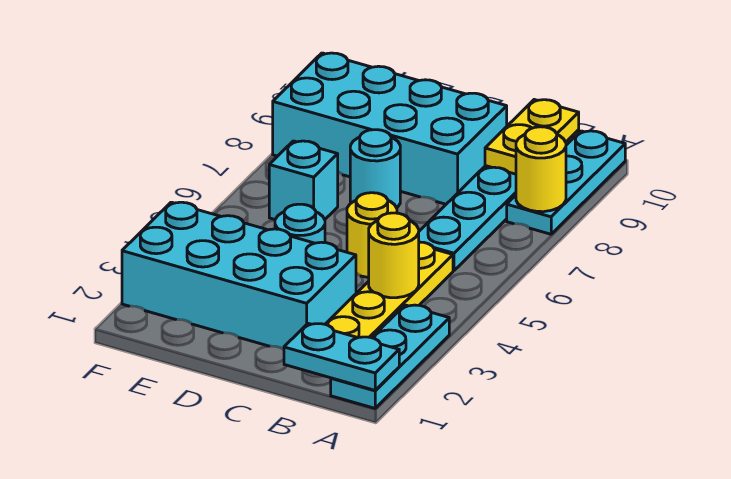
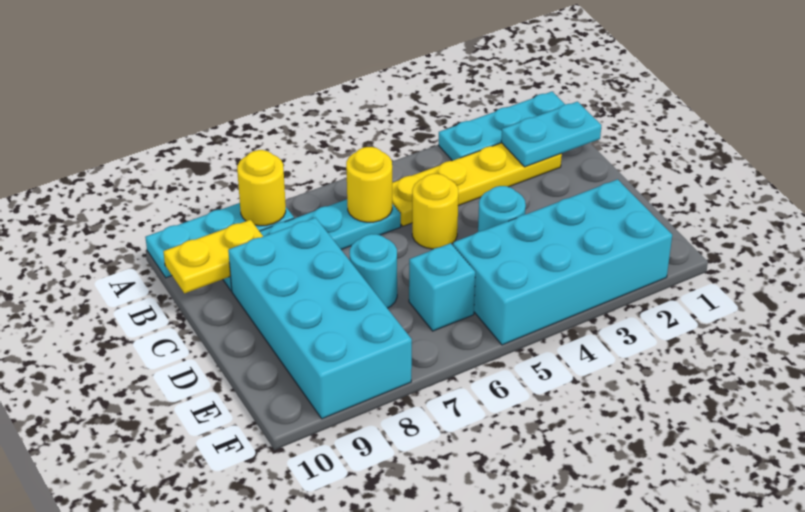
cyan 1x2 plate [284,324,399,390] -> cyan 1x2 plate turned to [501,102,601,167]
yellow 1x1 round brick [369,213,419,298] -> yellow 1x1 round brick moved to [346,147,392,222]
cyan 2x4 brick [122,202,356,349] -> cyan 2x4 brick turned to [453,179,672,345]

